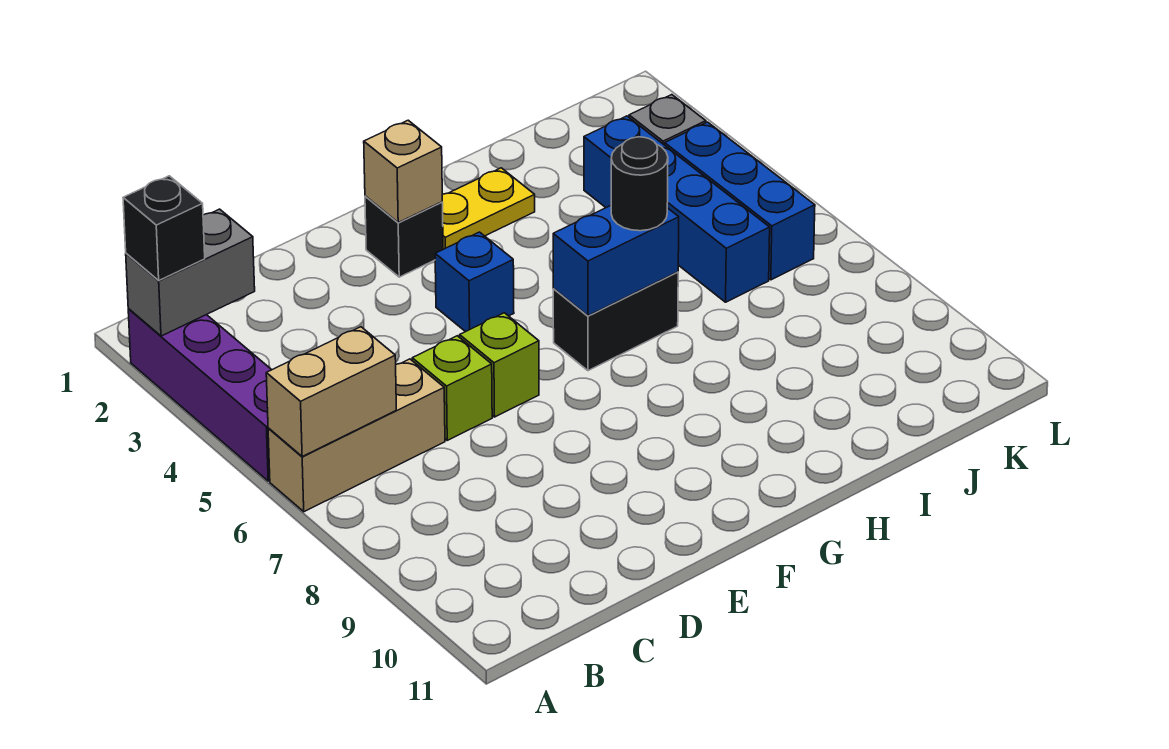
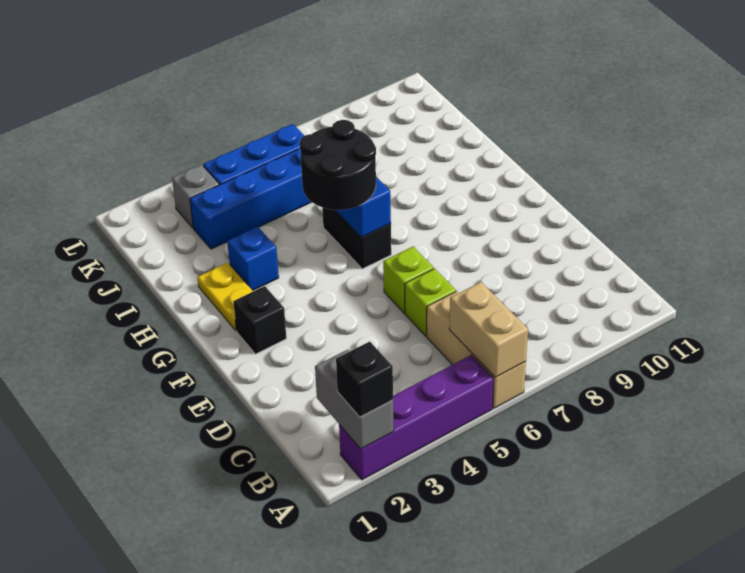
tan 1x1 brick [364,120,442,222] -> none
blue 1x1 brick [435,232,514,332] -> blue 1x1 brick moved to [227,227,279,291]
black 1x1 round brick [611,137,668,231] -> black 2x2 round brick [300,120,376,210]

